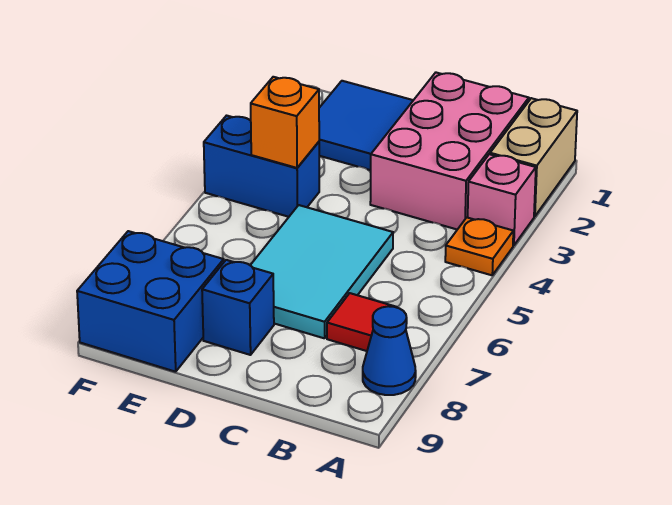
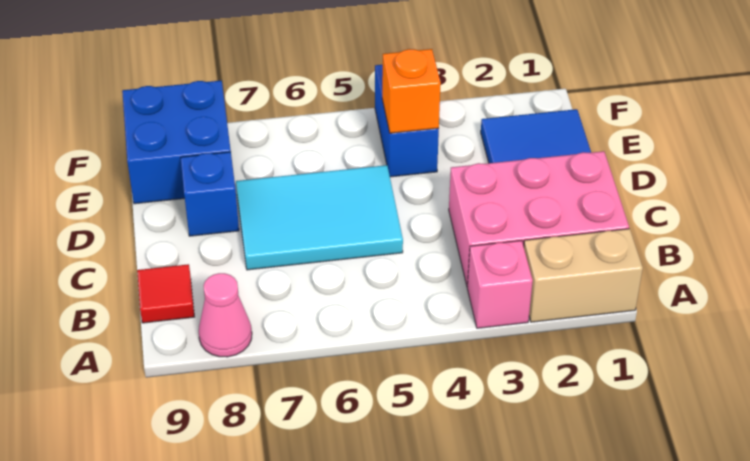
orange 1x1 plate [445,217,513,275] -> none
blue 1x1 cone [363,306,416,395] -> pink 1x1 cone [199,273,252,357]
red 1x1 tile [327,293,397,351] -> red 1x1 tile moved to [137,264,194,323]

